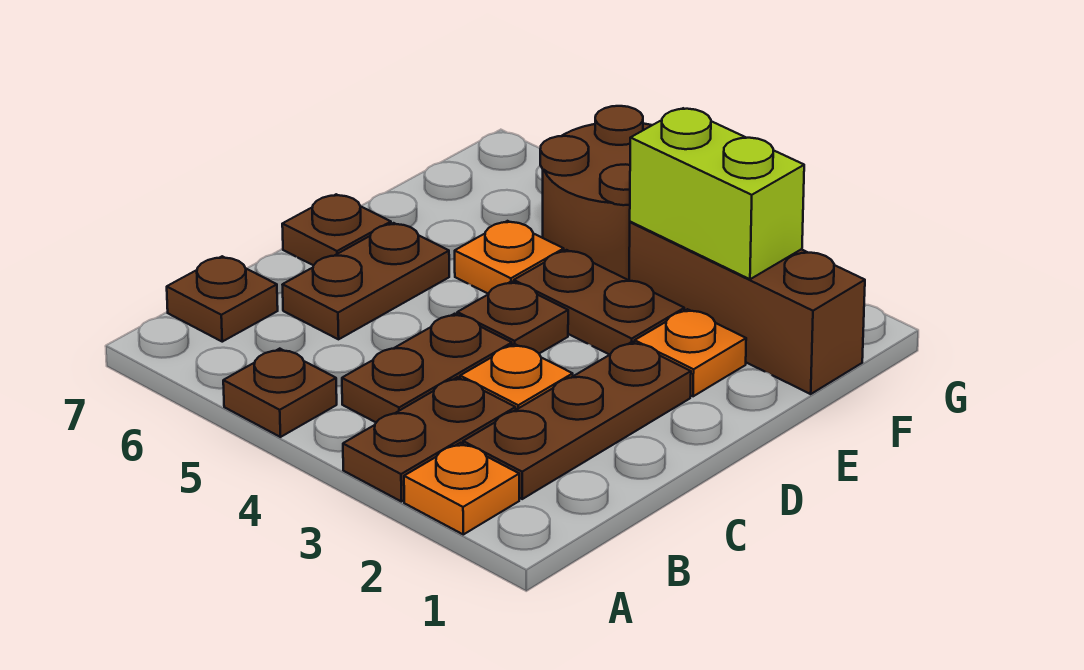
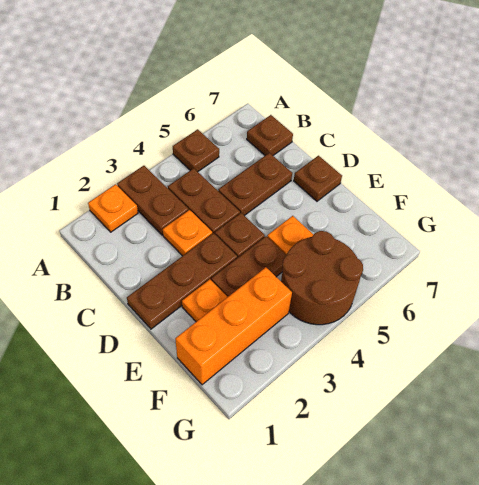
brown 1x3 plate [463,342,691,499] -> brown 1x3 plate turned to [127,233,237,329]
brown 1x2 plate [282,223,449,339] -> brown 1x2 plate turned to [218,153,292,216]
brown 1x3 brick [629,222,865,394] -> orange 1x3 brick [175,267,292,385]
lime 1x2 brick [630,108,804,279] -> none

